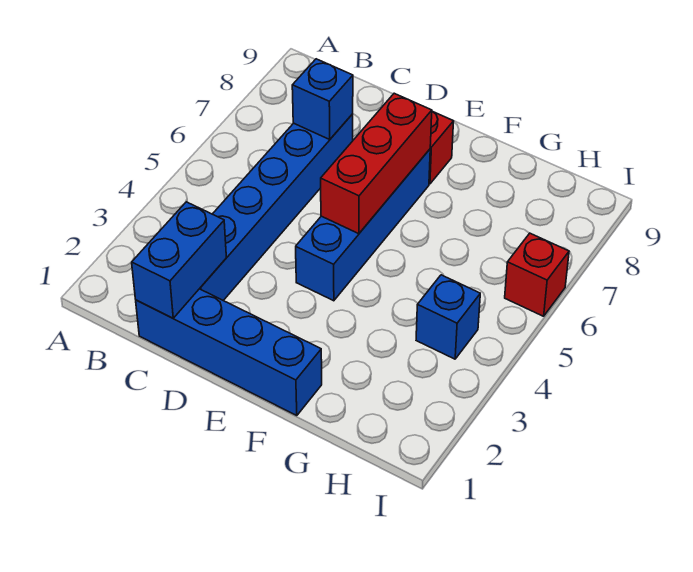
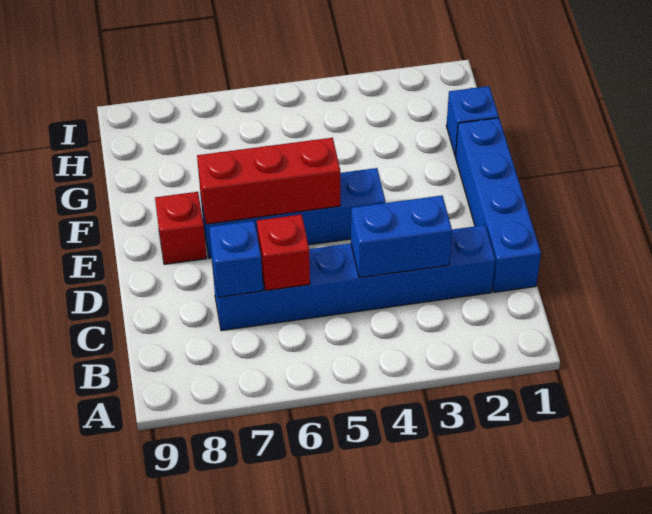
blue 1x2 brick [132,202,226,318] -> blue 1x2 brick moved to [351,196,452,278]
blue 1x1 brick [416,275,480,359] -> blue 1x1 brick moved to [446,86,499,156]
red 1x1 brick [505,233,569,316] -> red 1x1 brick moved to [257,214,310,291]

